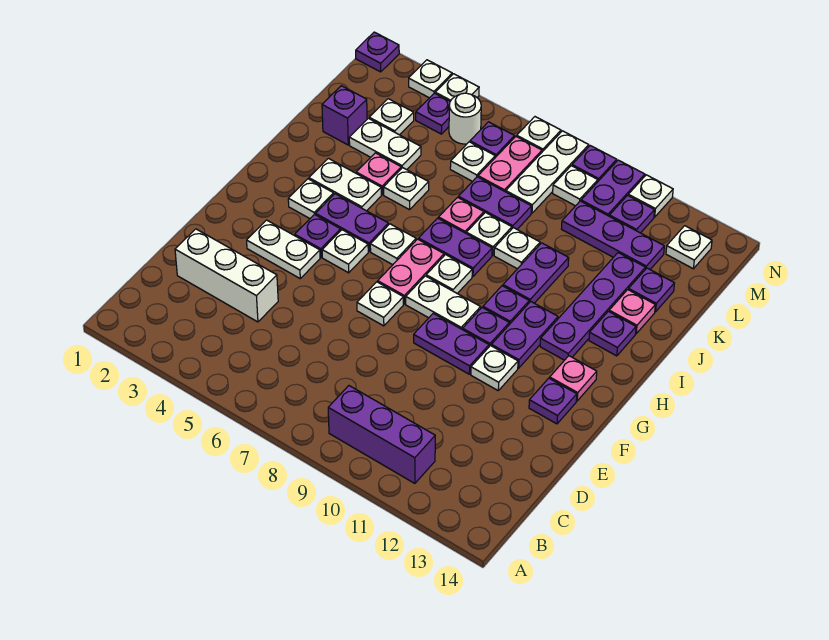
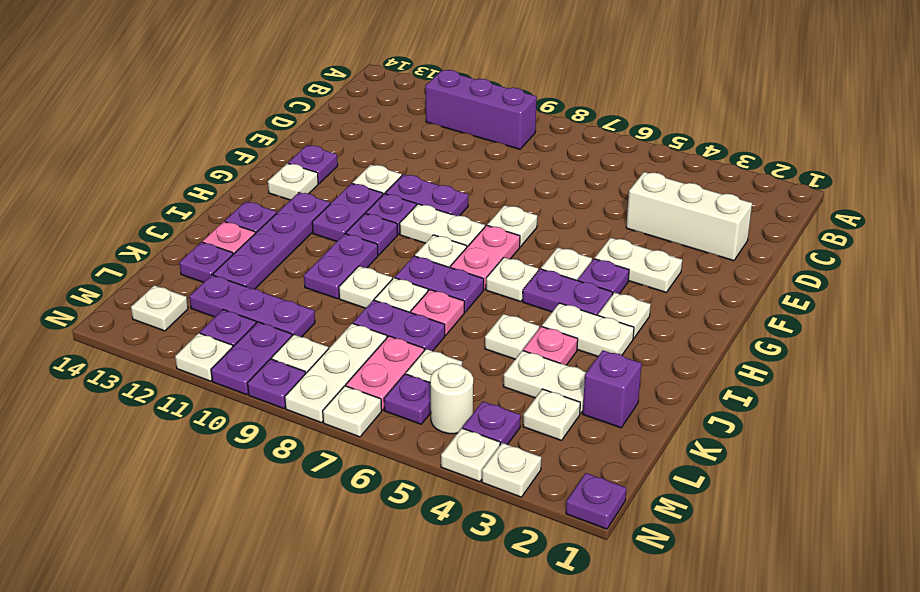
pink 1x1 plate [550,356,597,401] -> white 1x1 plate [268,163,318,200]

